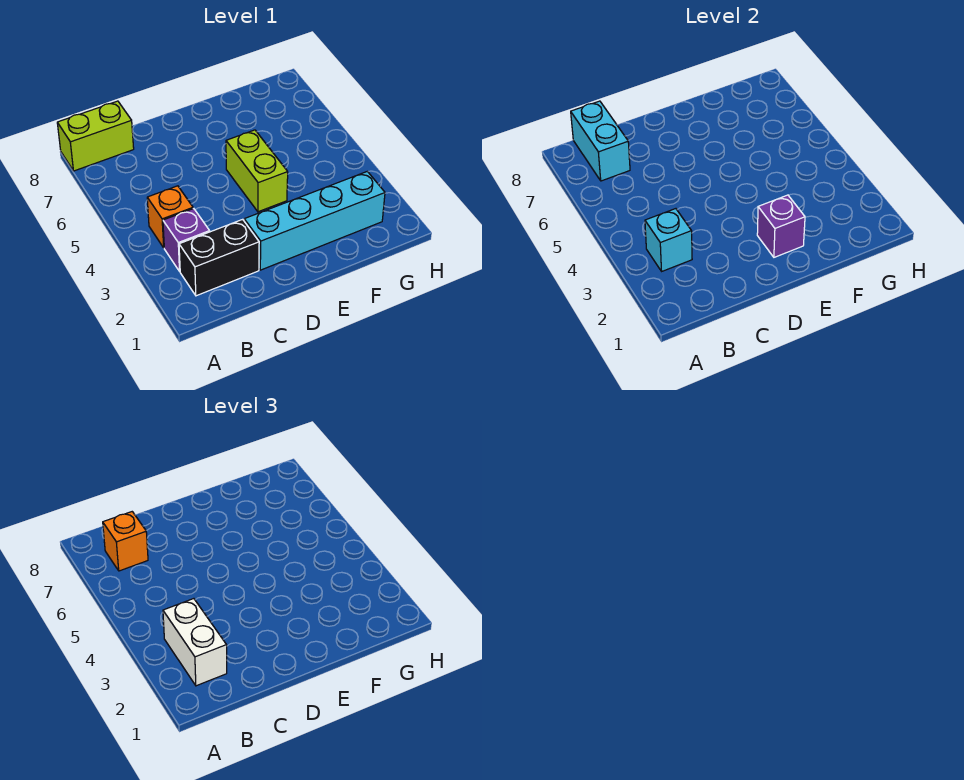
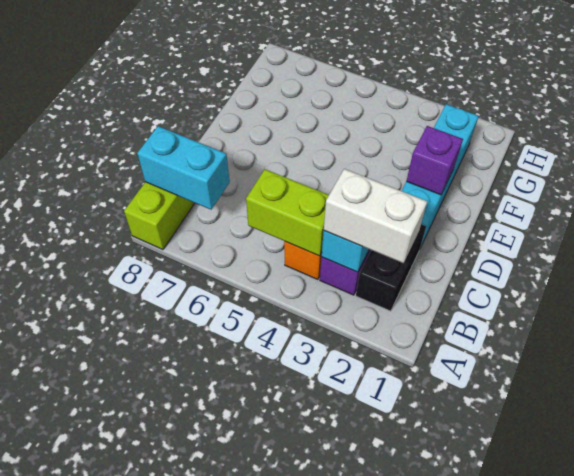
orange 1x1 brick [103,512,148,571] -> none
lime 1x2 brick [226,130,288,212] -> lime 1x2 brick moved to [246,169,329,256]

